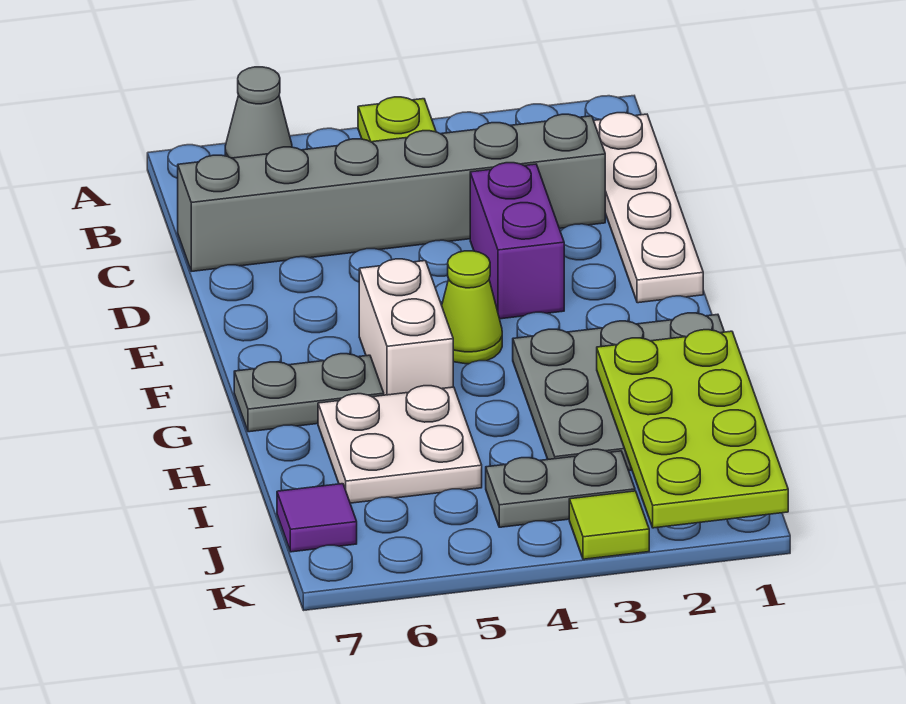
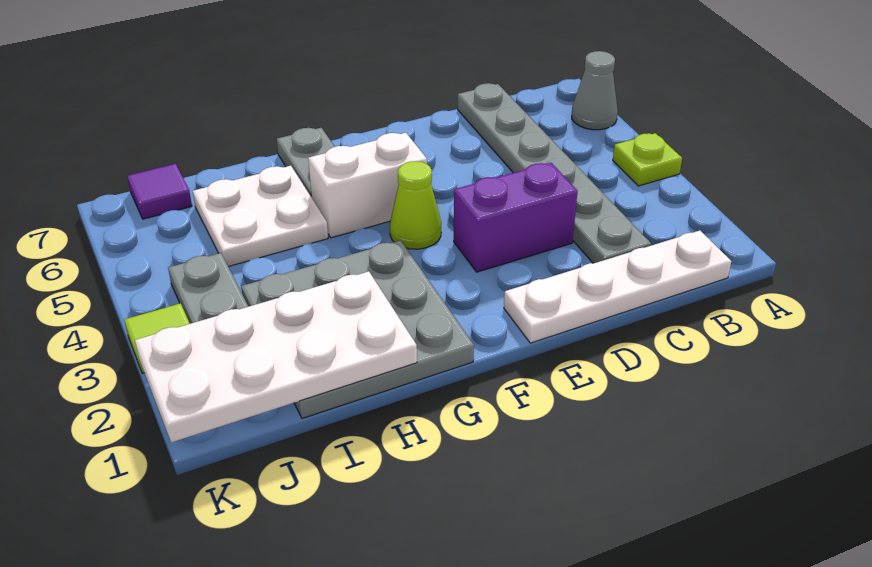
grey 1x6 brick [178,114,605,271] -> grey 1x6 plate [458,83,651,263]
lime 2x4 plate [597,330,788,528] -> white 2x4 plate [135,271,417,443]

